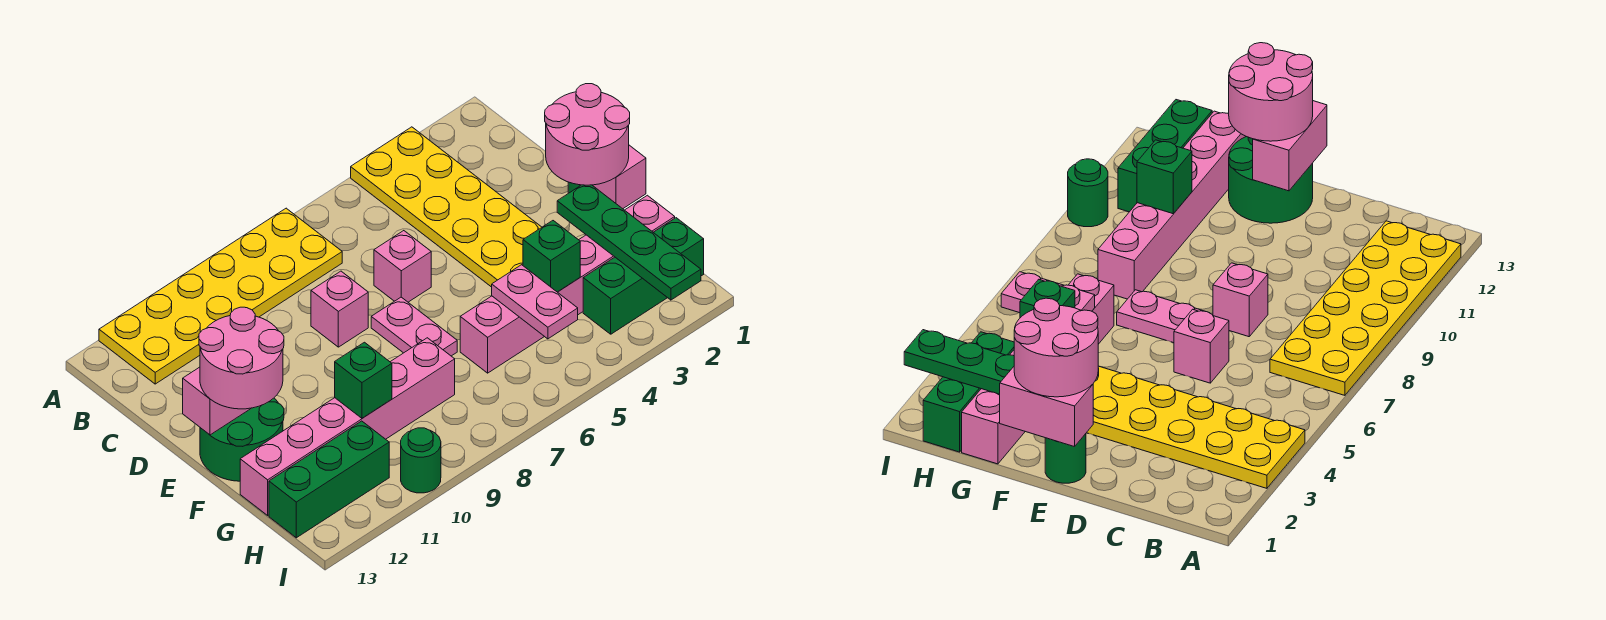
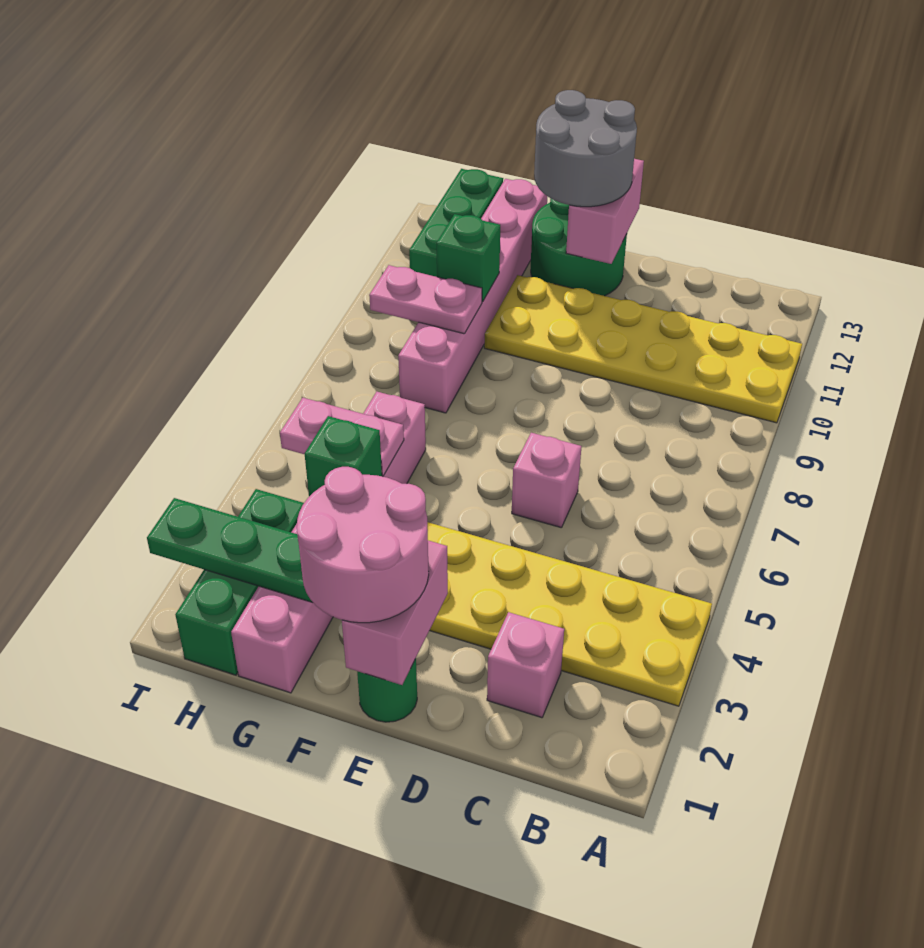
yellow 2x6 plate [99,208,342,384] -> yellow 2x6 plate turned to [484,275,802,423]
pink 1x1 brick [311,271,368,347] -> pink 1x1 brick moved to [487,612,564,718]
pink 1x2 brick [580,145,646,209] -> pink 1x2 brick turned to [342,541,448,685]
pink 1x2 plate [371,297,457,356] -> pink 1x2 plate moved to [369,265,482,334]
pink 2x2 round brick [199,307,284,409] -> grey 2x2 round brick [534,90,637,207]
green 1x1 round brick [401,428,441,493] -> none

